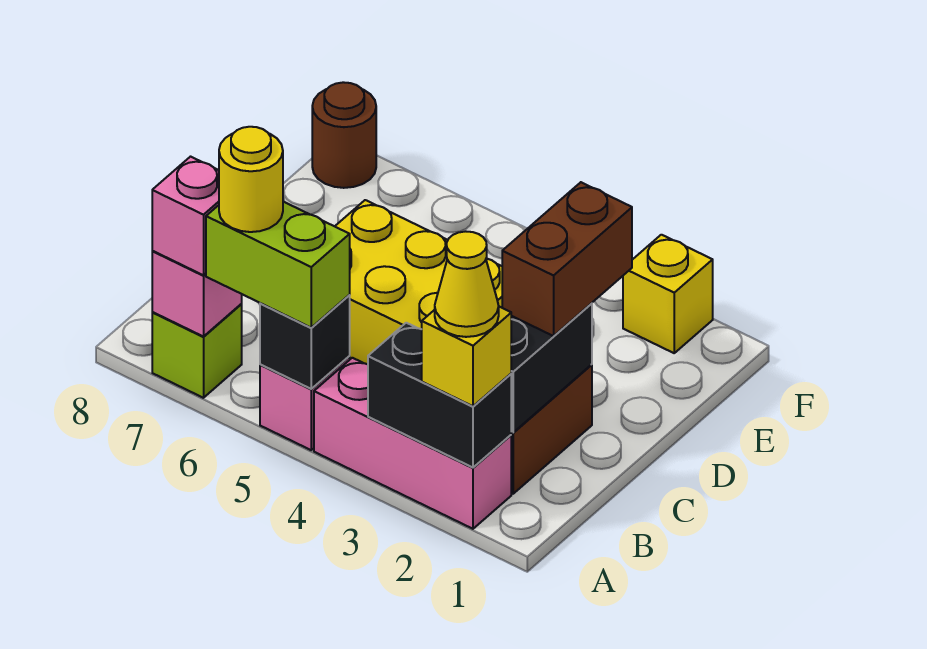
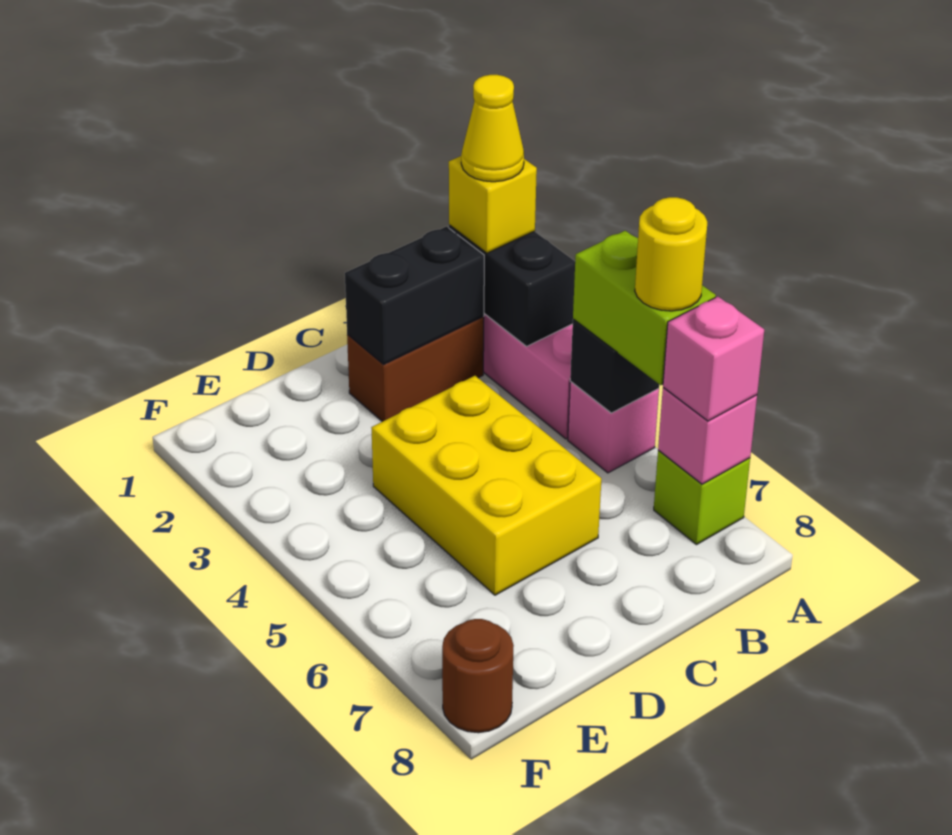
brown 1x2 brick [502,182,632,336] -> none
yellow 1x1 brick [623,235,713,353] -> none

